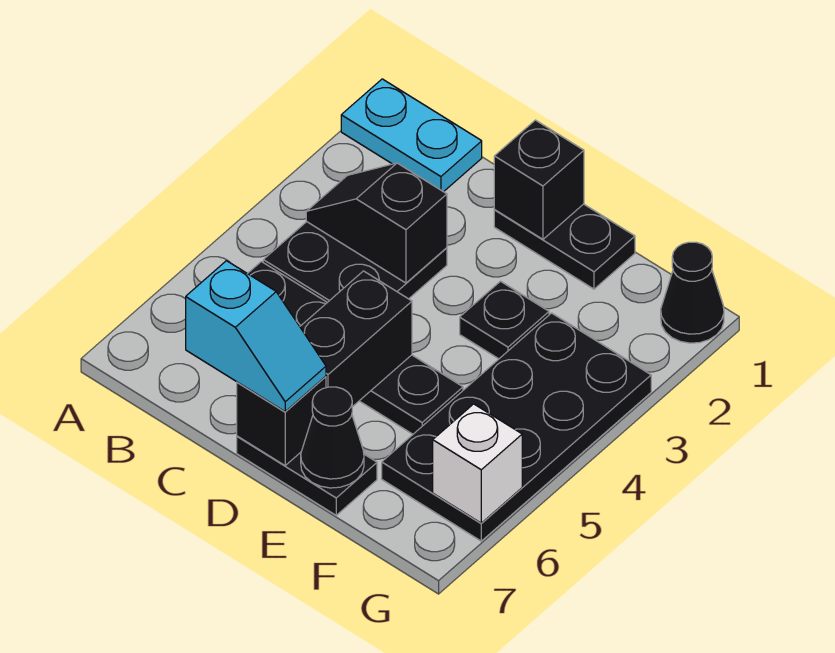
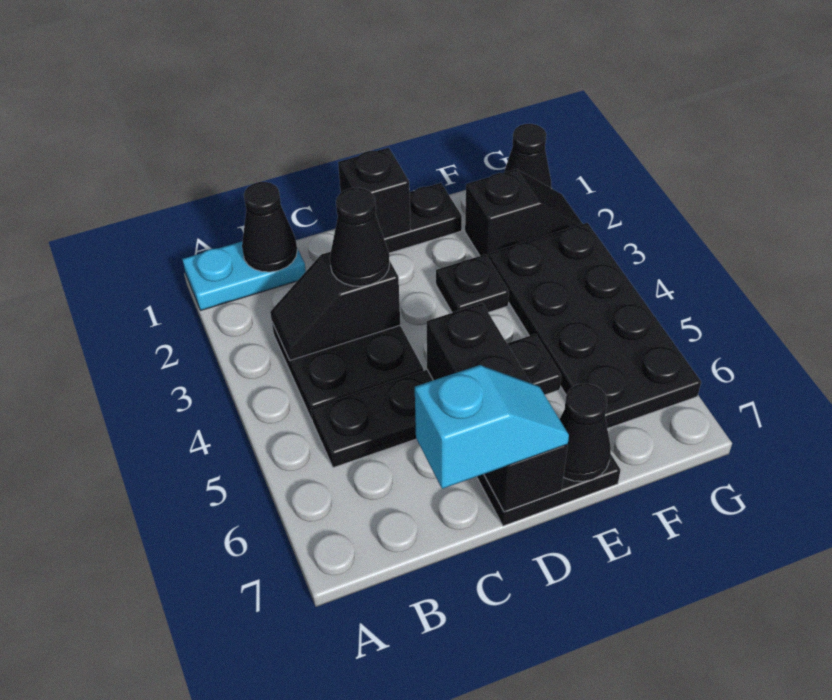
none -> black 1x1 cone [242,182,297,272]
none -> black 1x1 cone [330,188,390,286]
none -> black 1x2 slope [465,169,583,257]
white 1x1 brick [433,404,522,523] -> none

